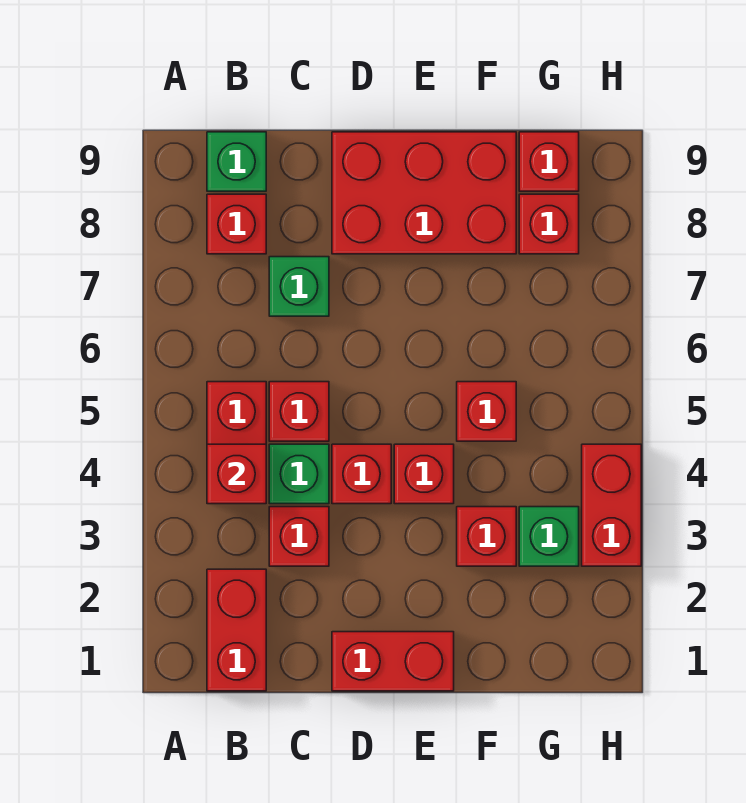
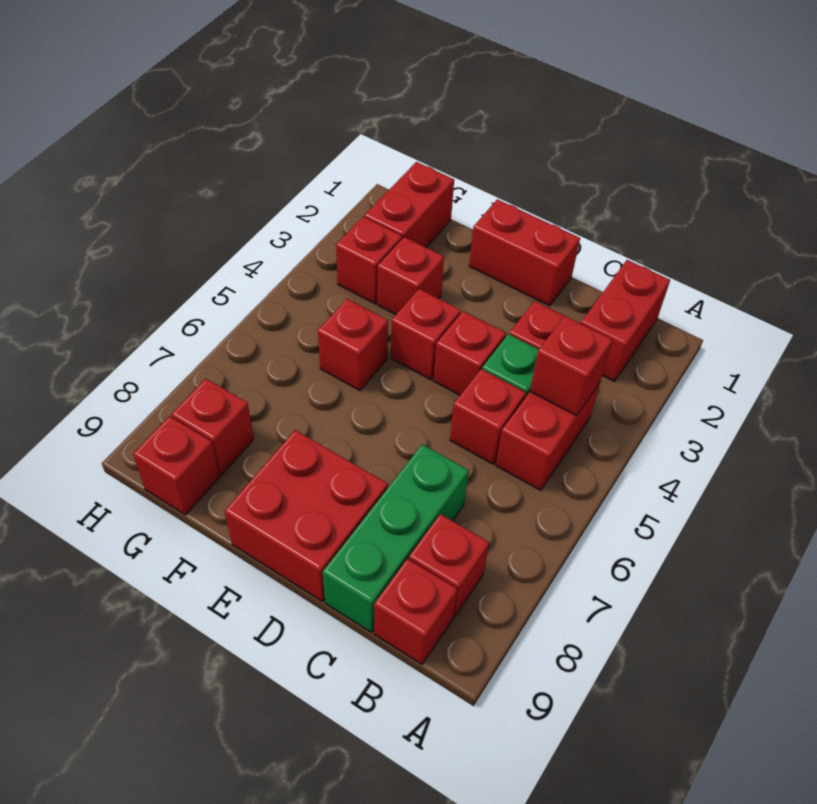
green 1x1 brick [207,132,266,191] -> red 1x1 brick [374,559,457,664]
green 1x1 brick [269,257,329,316] -> green 1x3 brick [323,444,469,632]
red 2x3 brick [332,132,516,254] -> red 2x2 brick [225,430,388,602]
green 1x1 brick [519,507,579,566] -> red 1x1 brick [336,217,402,304]
red 1x2 brick [582,444,641,566] -> red 1x2 brick moved to [365,162,454,247]

